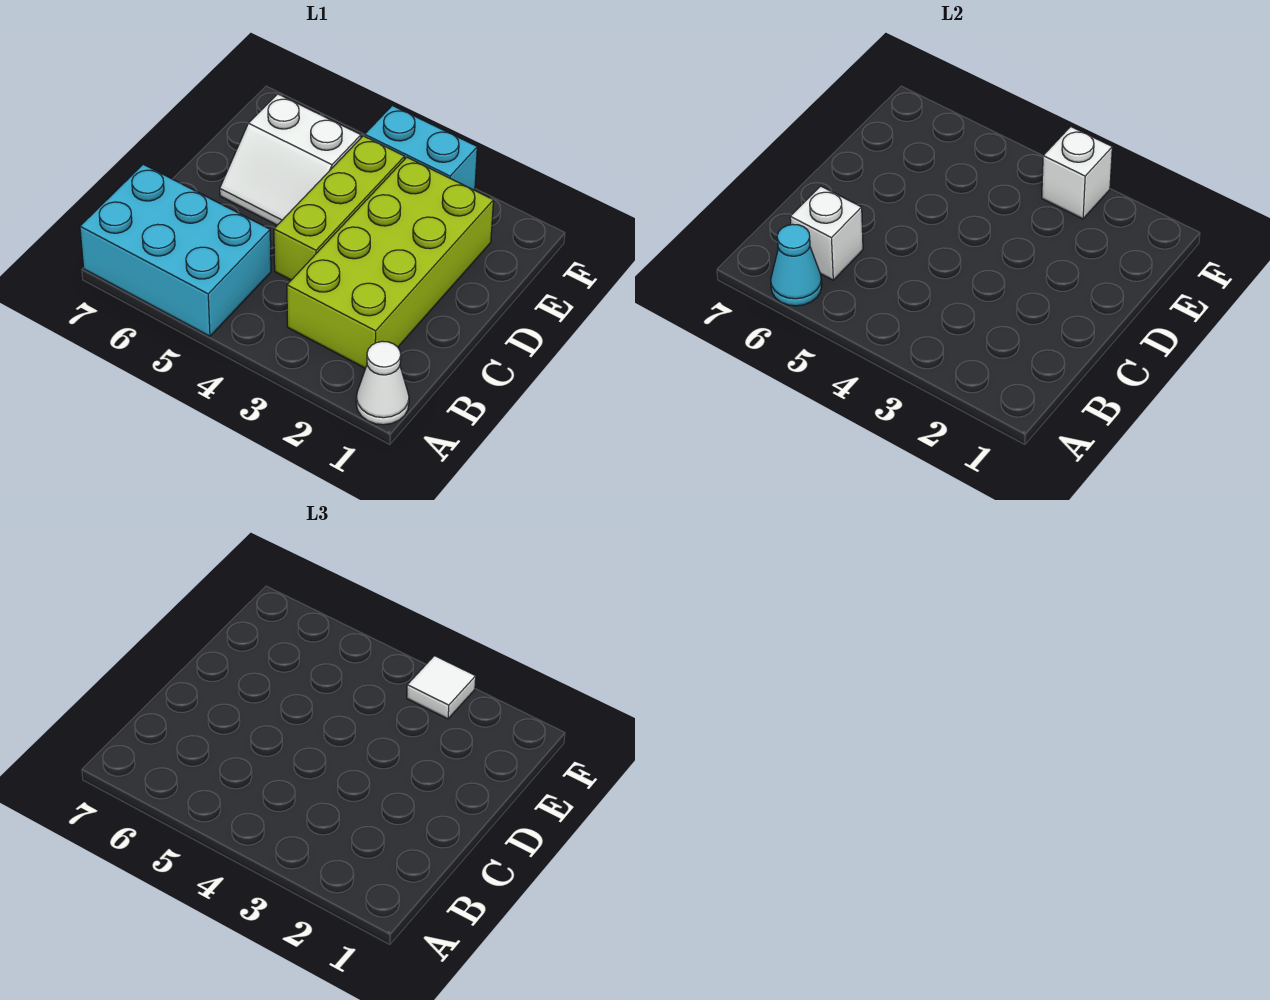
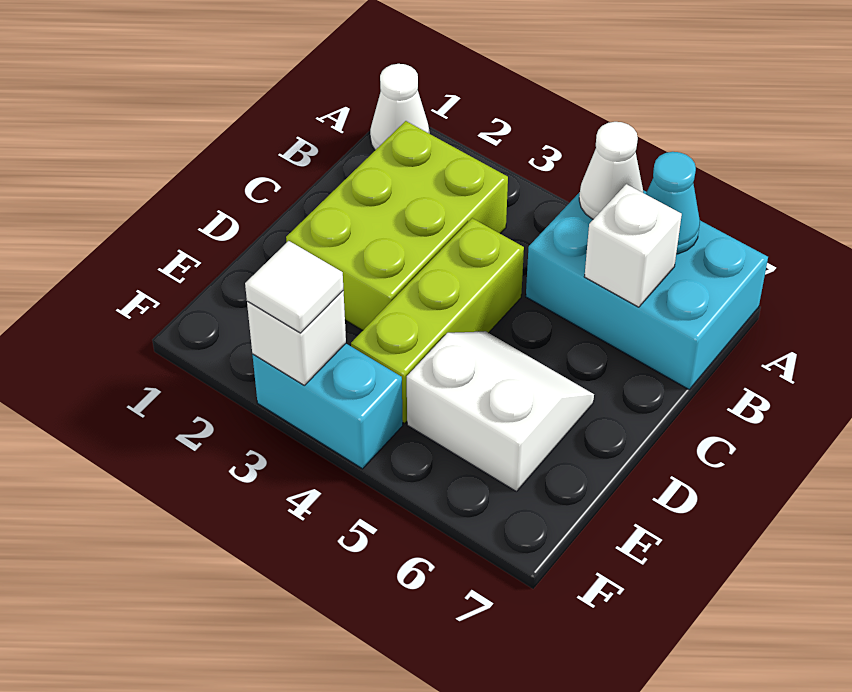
none -> white 1x1 cone [579,122,643,219]
lime 2x4 brick [287,157,494,368] -> lime 2x3 brick [286,121,508,330]

